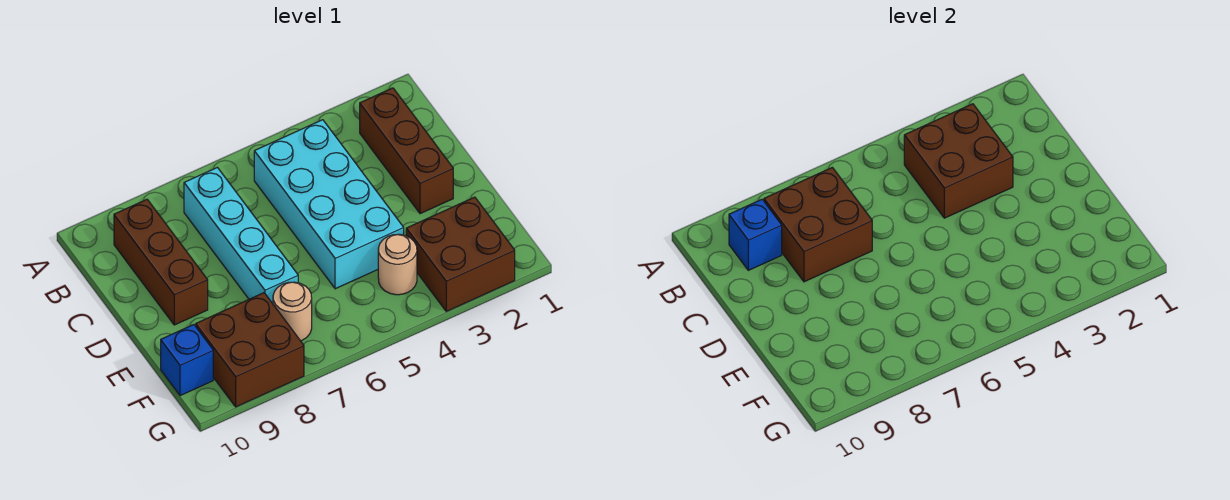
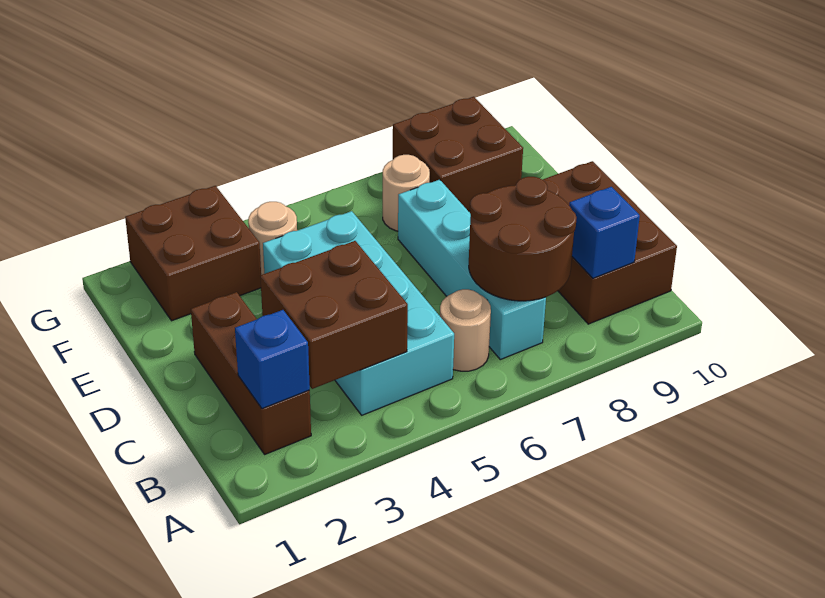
none -> tan 1x1 round brick [440,289,491,371]
brown 2x2 brick [764,167,872,282] -> brown 2x2 round brick [469,177,577,301]
brown 1x3 brick [114,199,208,325] -> brown 2x3 brick [543,161,677,324]
blue 1x1 brick [161,325,213,396] -> blue 1x1 brick moved to [235,310,310,409]

